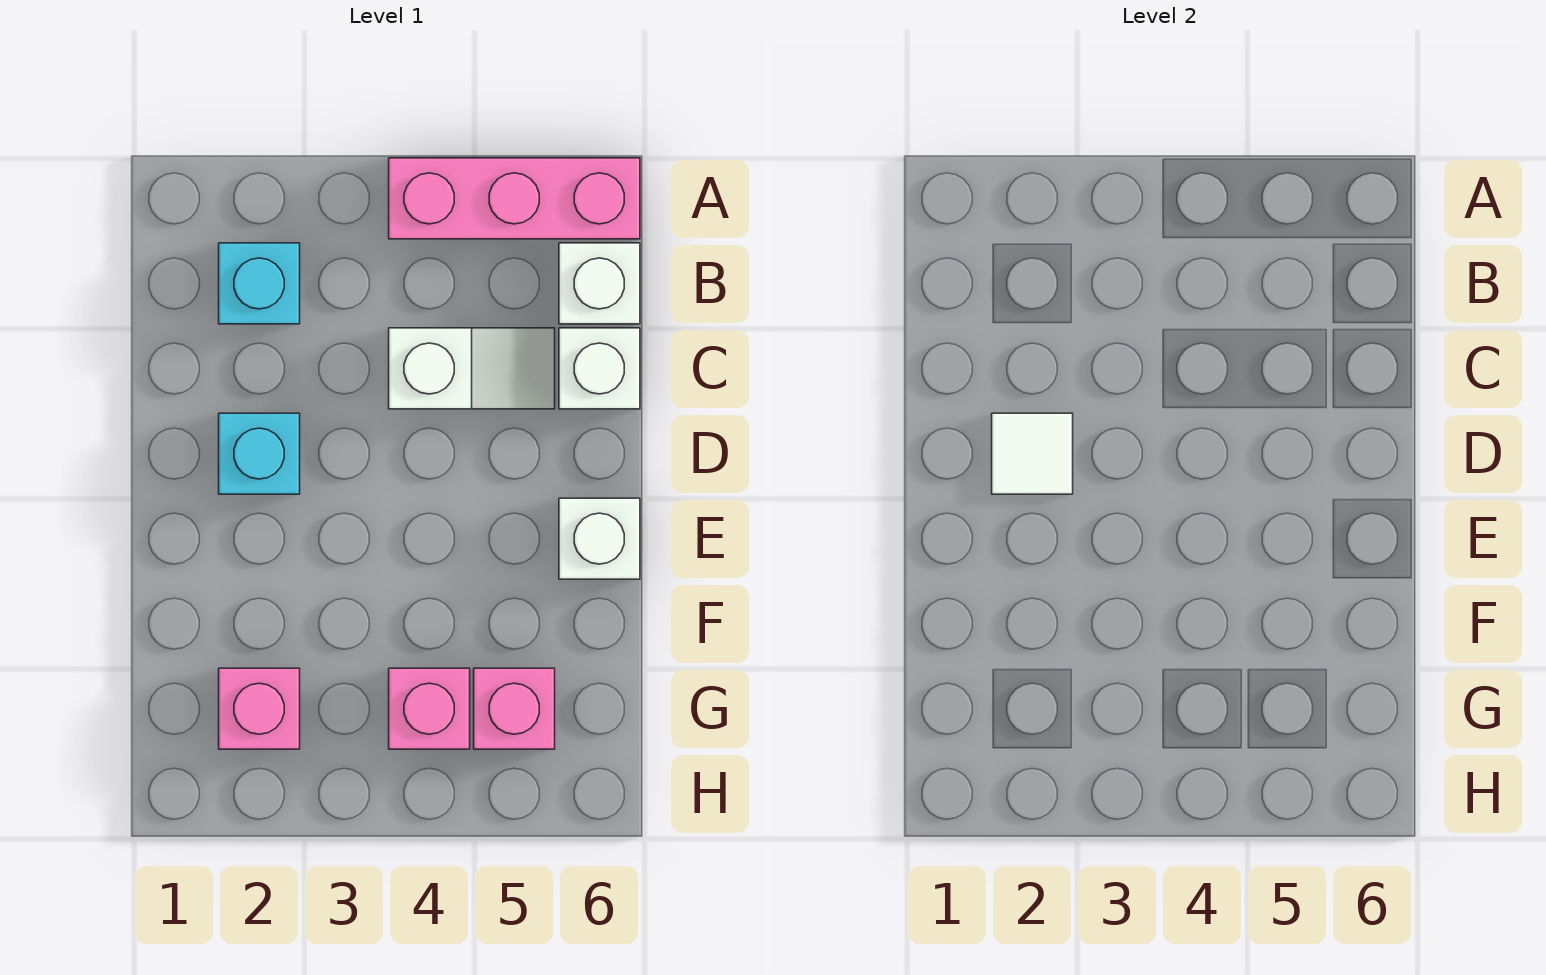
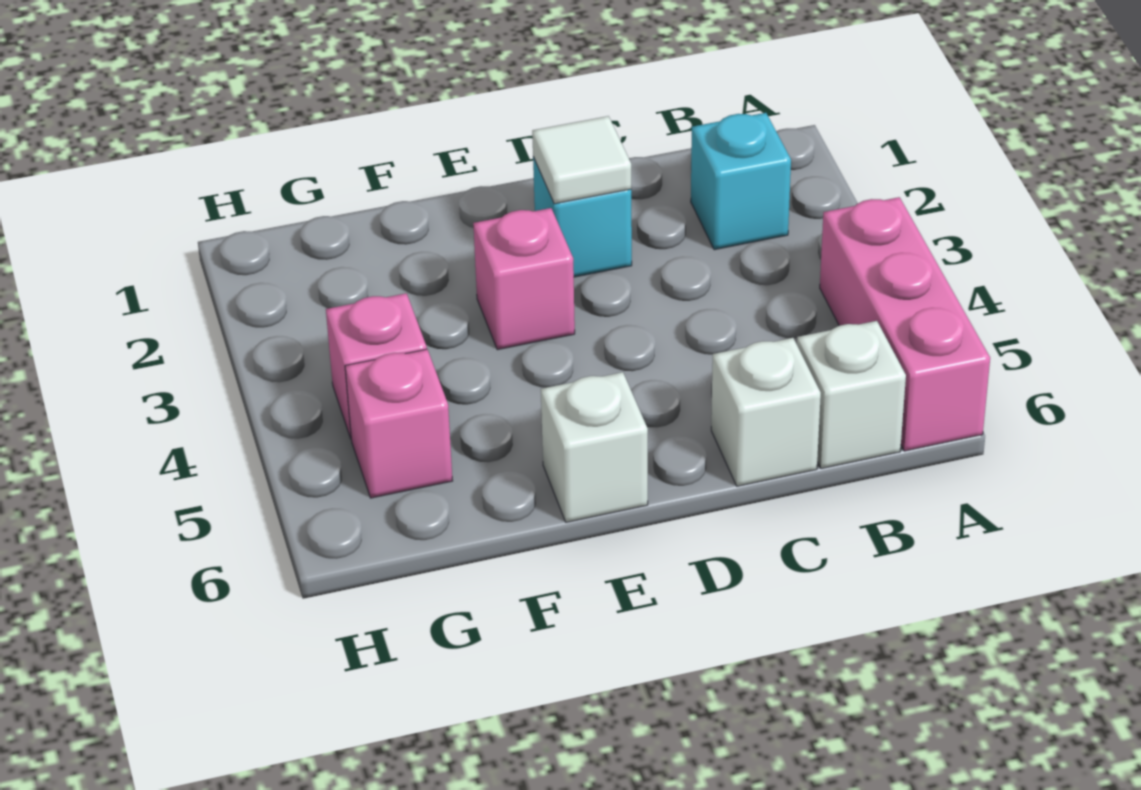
white 1x2 slope [389,328,555,409] -> none
pink 1x1 brick [219,668,300,749] -> pink 1x1 brick moved to [473,208,575,350]

